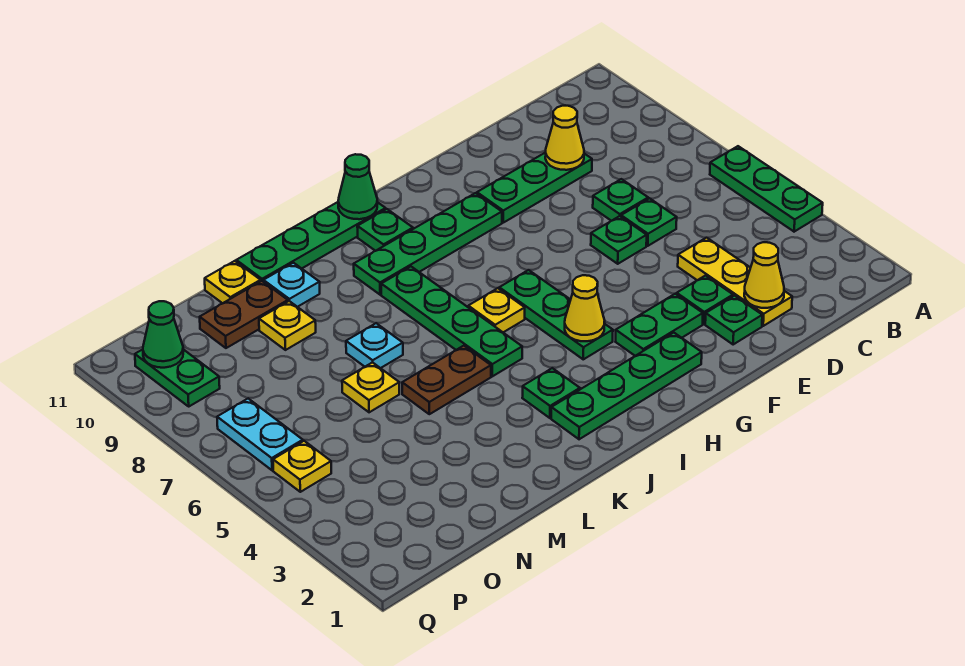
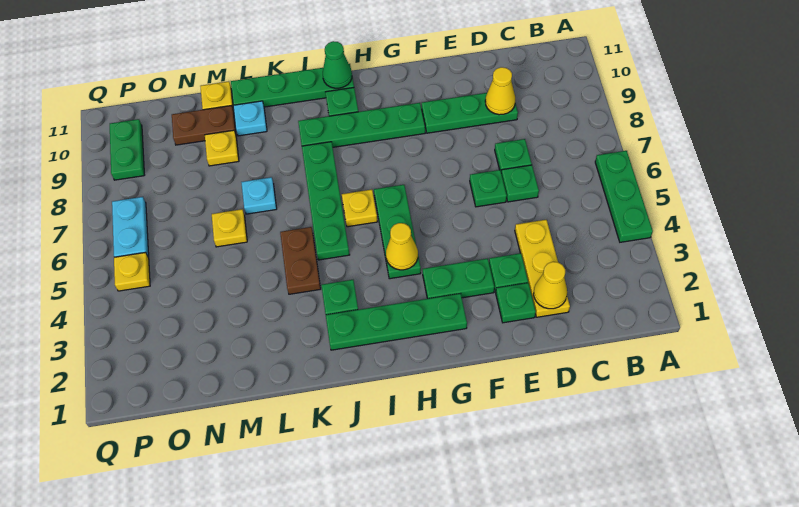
brown 1x2 plate [402,346,491,414] -> brown 1x2 plate turned to [280,227,321,294]
green 1x1 cone [143,301,183,368] -> none

